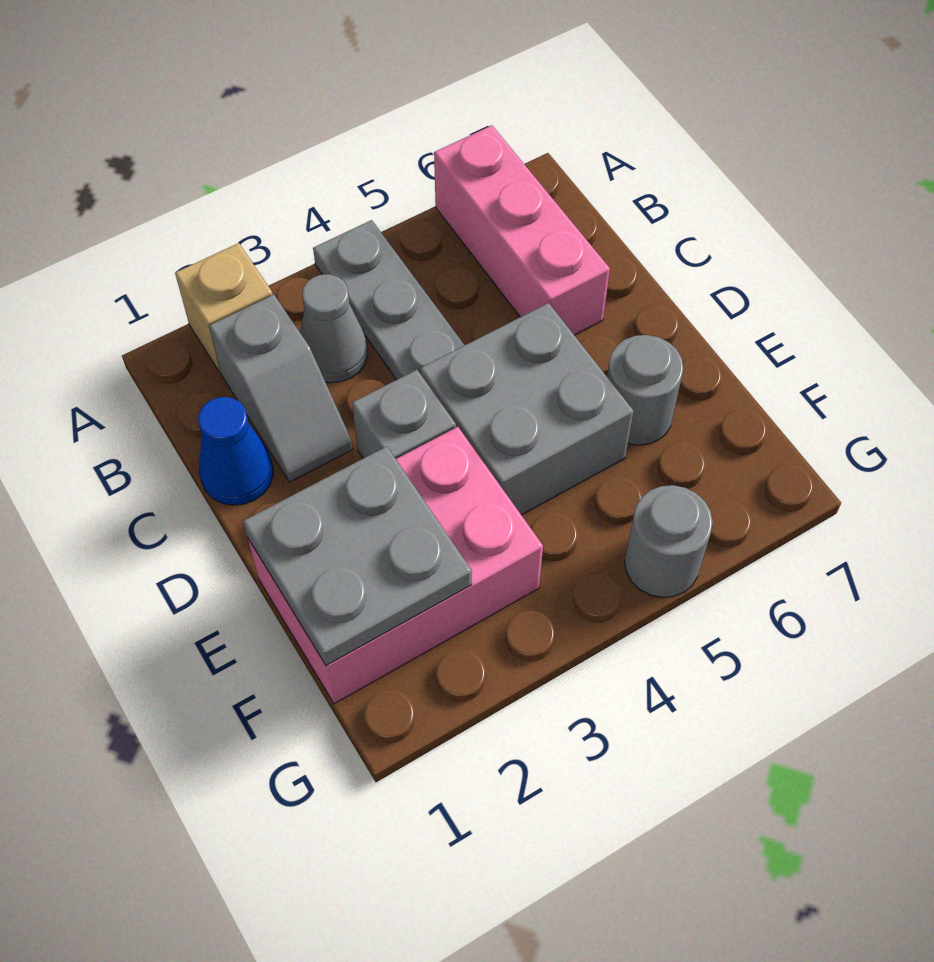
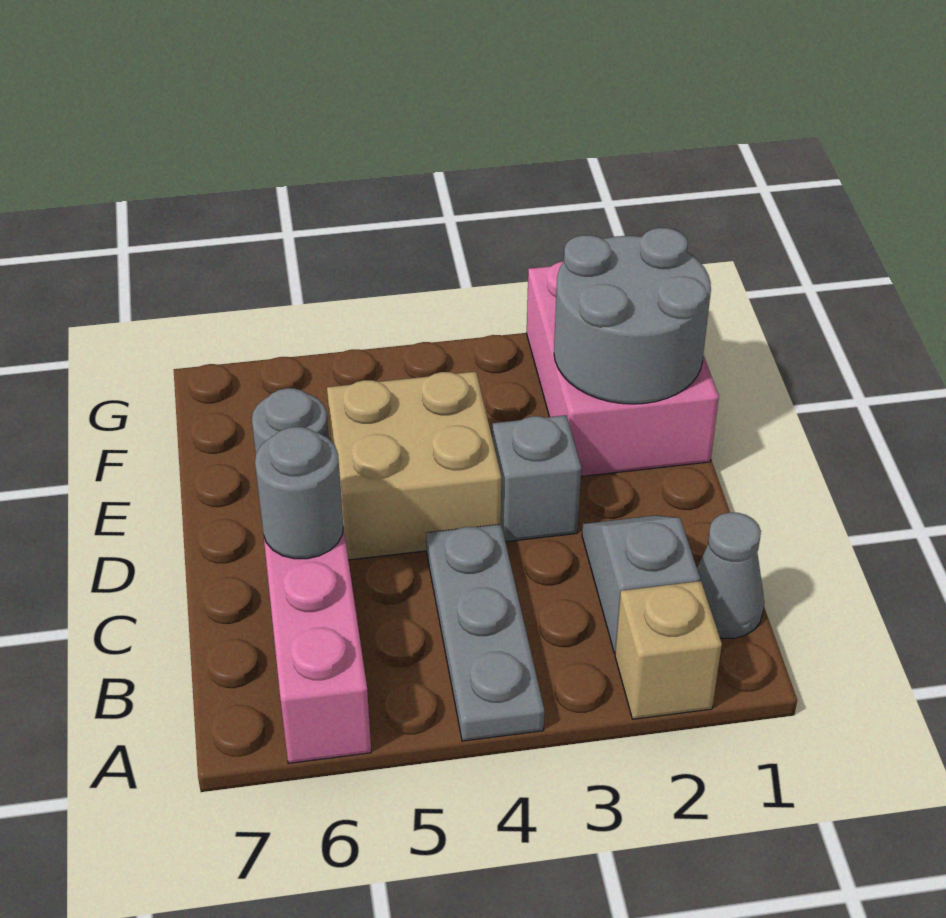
grey 1x1 cone [300,274,368,383] -> grey 1x1 cone moved to [697,513,765,638]
blue 1x1 cone [198,397,273,505] -> none
grey 2x2 brick [420,303,634,515] -> tan 2x2 brick [327,372,501,560]
pink 2x3 brick [247,427,543,704] -> pink 2x3 brick turned to [527,261,719,476]
grey 2x2 plate [243,446,472,666] -> grey 2x2 round brick [554,228,711,404]
grey 1x1 round brick [625,485,713,597] -> grey 1x1 round brick moved to [255,427,343,559]

